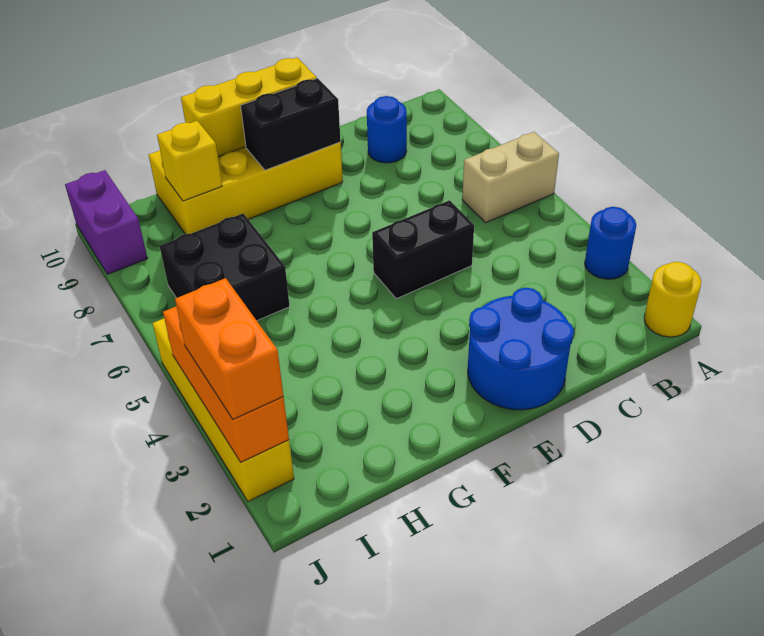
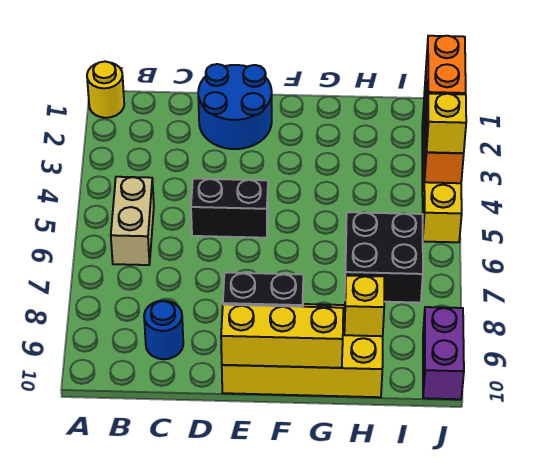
blue 1x1 round brick [585,207,636,279] -> none
tan 1x2 brick [462,132,559,223] -> tan 1x2 brick turned to [111,177,154,265]
none -> yellow 1x1 brick [426,94,466,153]

